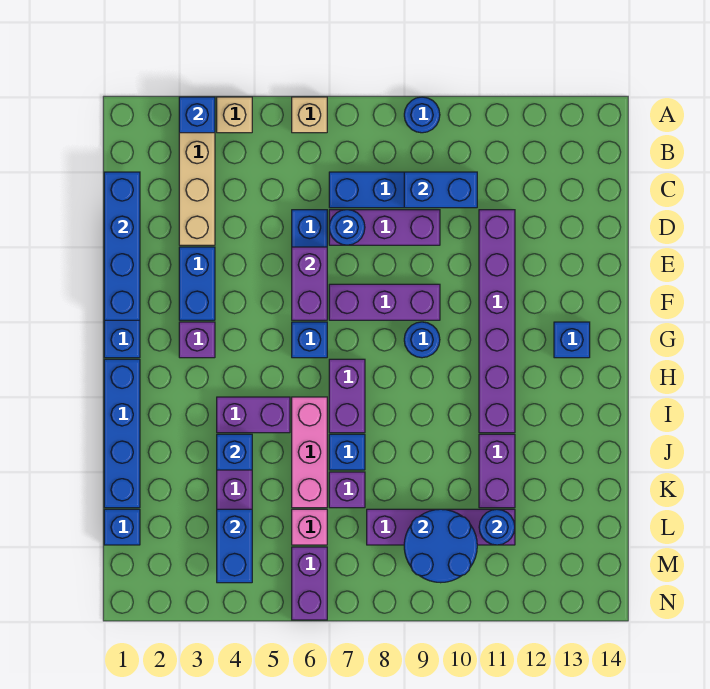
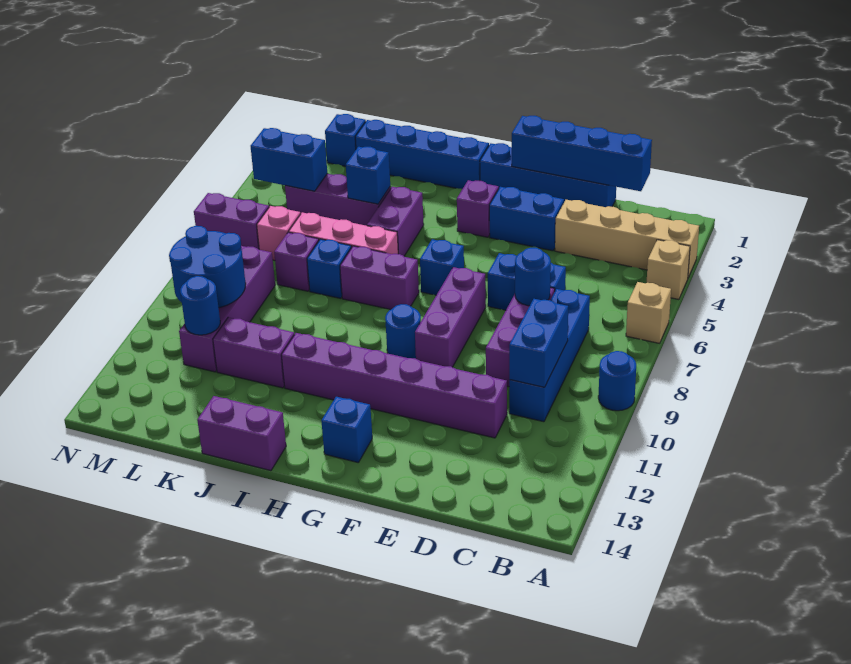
blue 1x1 brick [179,97,215,133] -> none
purple 1x2 brick [292,247,327,320] -> purple 1x2 brick moved to [197,396,286,471]

